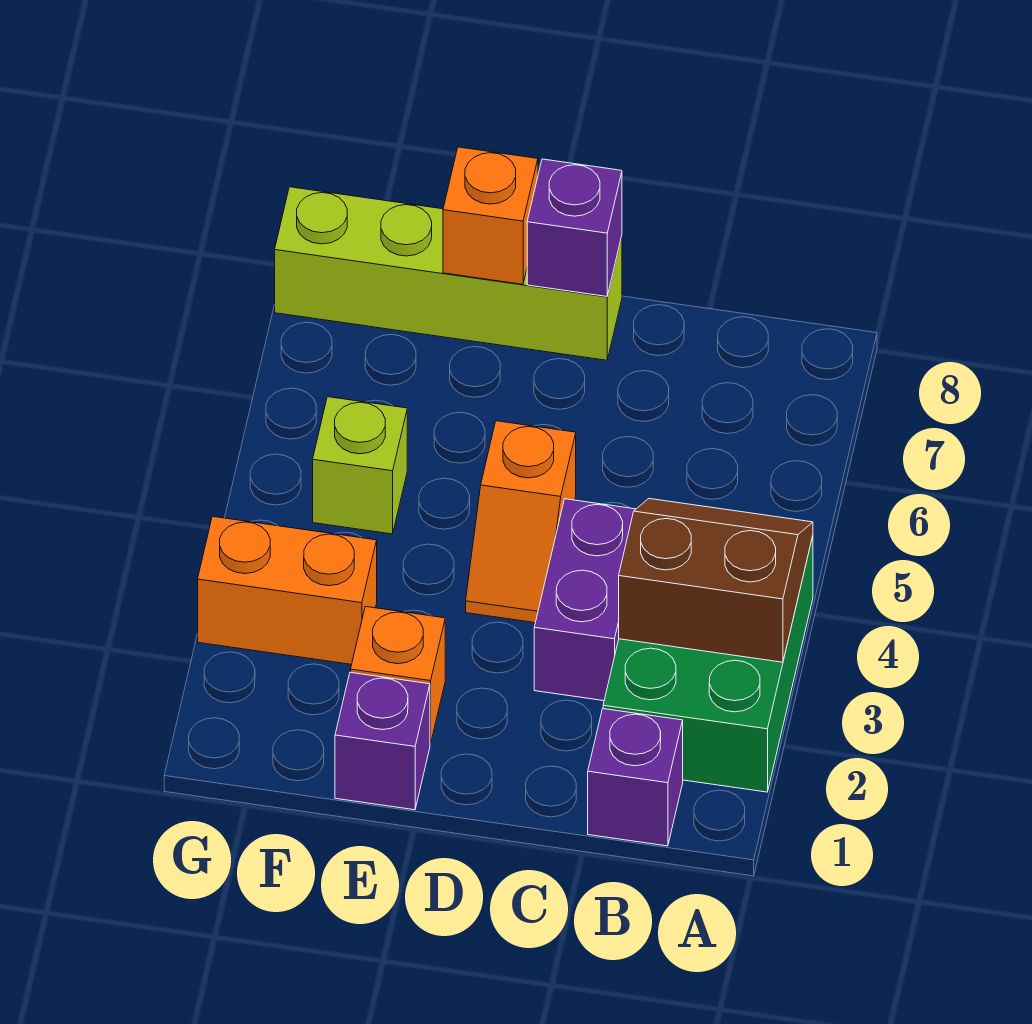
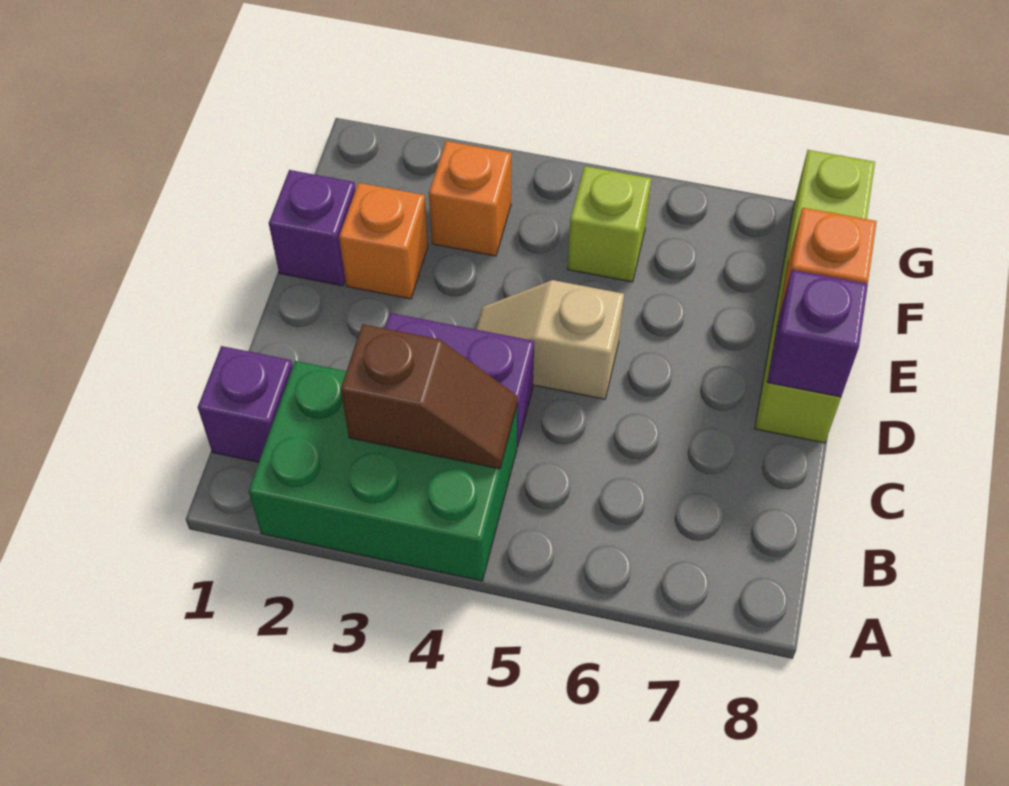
brown 2x2 slope [619,499,813,662] -> brown 1x2 slope [341,324,517,469]
orange 1x2 slope [466,421,576,623] -> tan 1x2 slope [476,280,624,399]
orange 1x2 brick [198,516,377,664] -> orange 1x1 brick [429,141,511,256]

